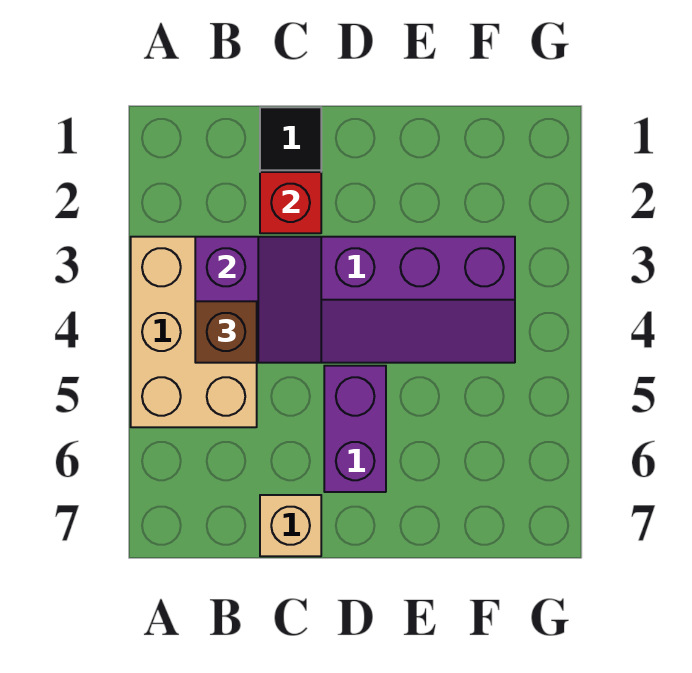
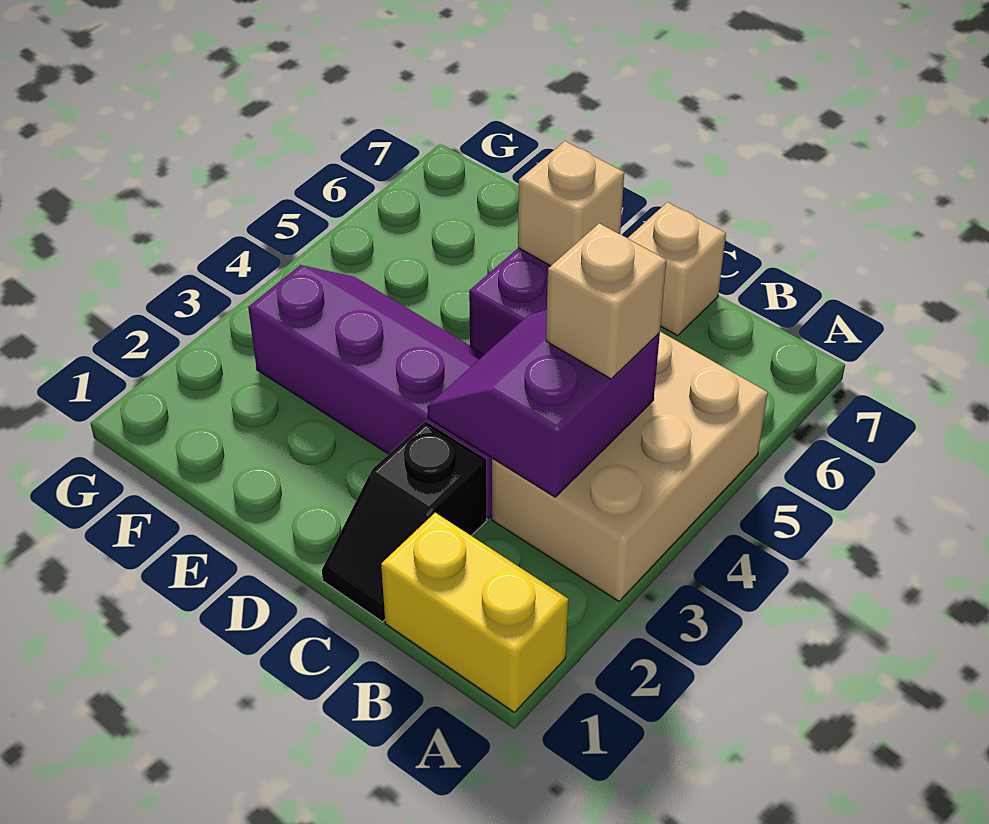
none -> yellow 1x2 brick [381,513,568,712]
brown 1x1 brick [195,301,257,363] -> tan 1x1 brick [546,223,666,379]
red 1x1 brick [260,172,321,233] -> none
none -> tan 1x1 brick [518,141,624,266]

